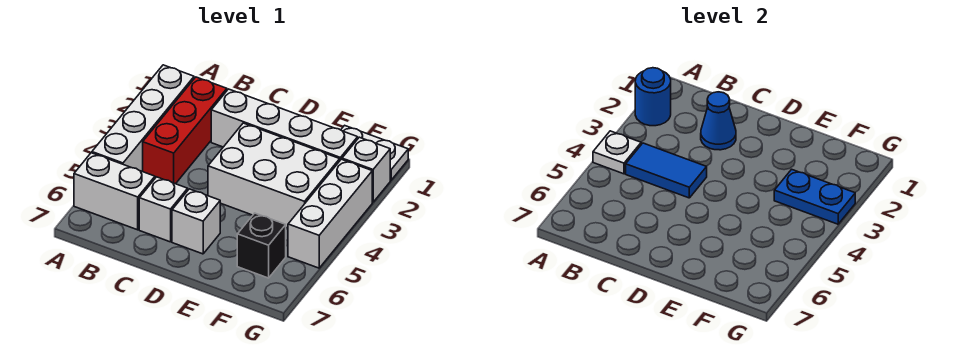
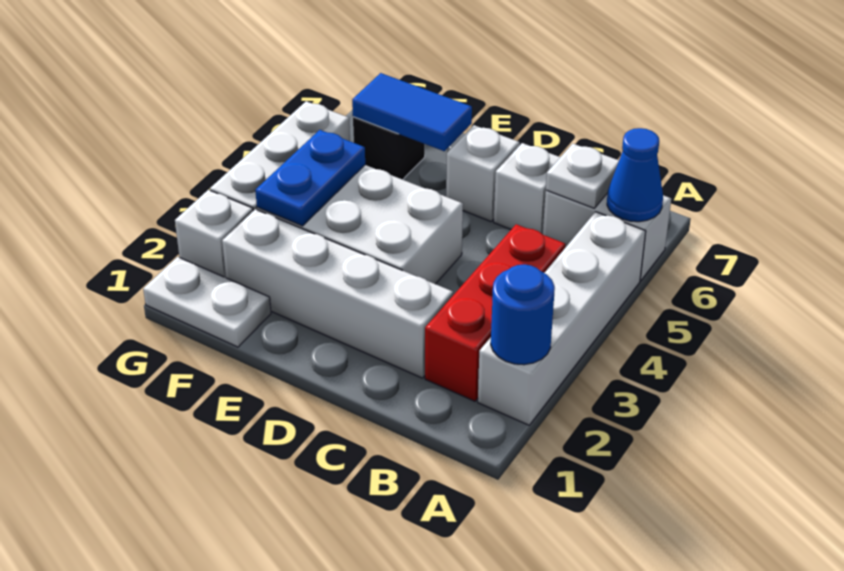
white 1x1 plate [593,131,641,174] -> white 1x1 plate moved to [546,144,619,208]
blue 1x2 tile [626,143,707,198] -> blue 1x2 tile moved to [352,73,472,151]
blue 1x1 cone [701,92,736,150] -> blue 1x1 cone moved to [607,128,663,222]
blue 1x2 plate [774,169,855,224] -> blue 1x2 plate turned to [255,130,365,226]

